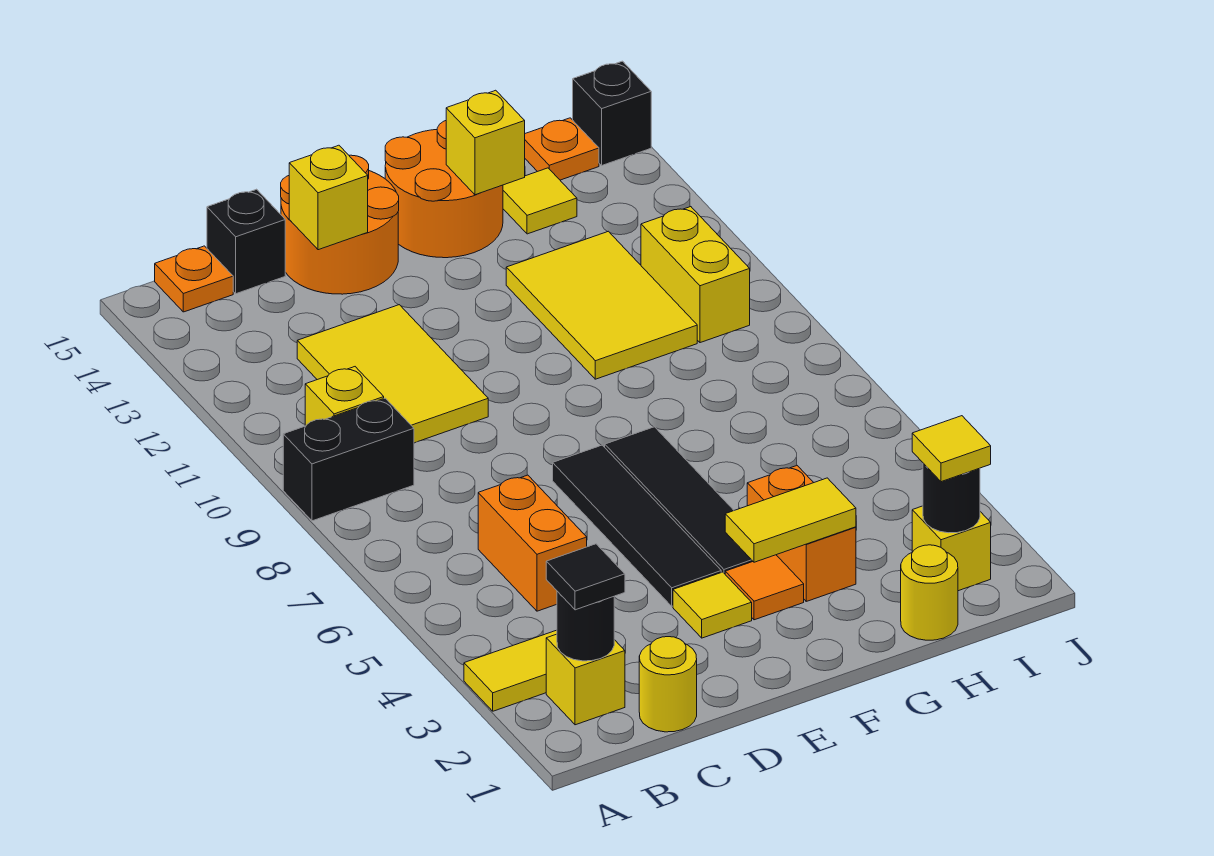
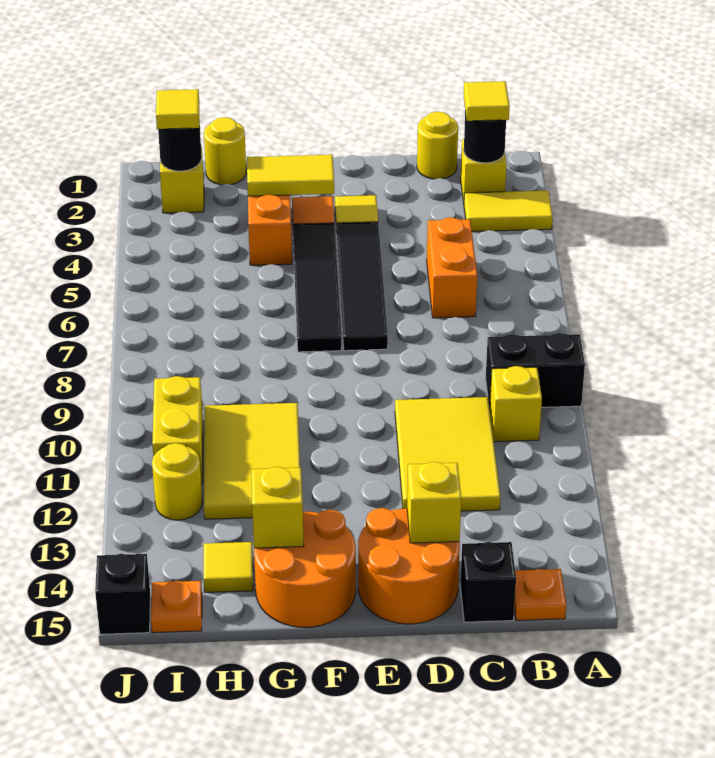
black 1x1 tile [546,544,625,610] -> yellow 1x1 tile [464,81,510,121]
none -> yellow 1x1 round brick [152,443,202,520]

